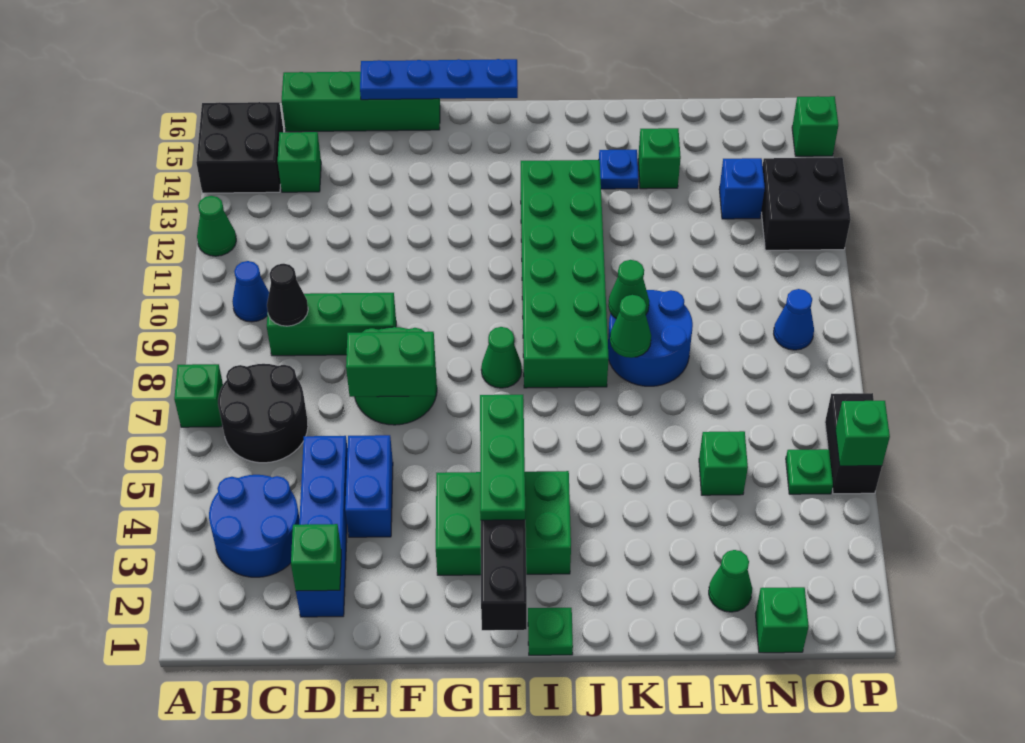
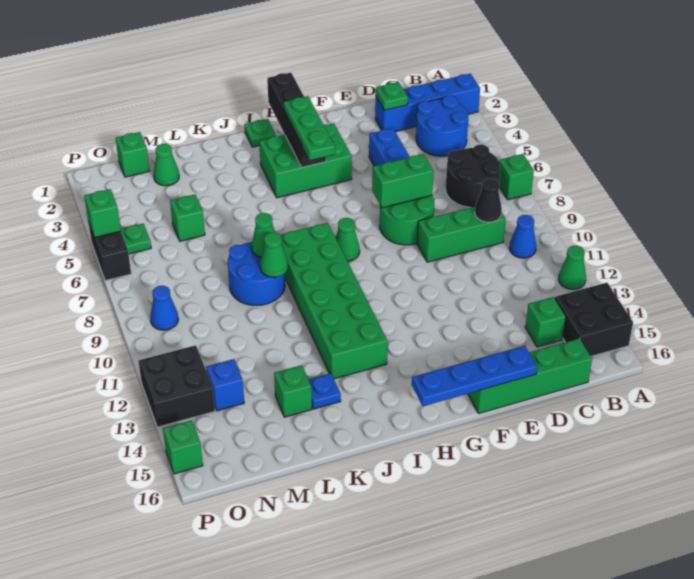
blue 1x4 brick [296,436,348,617] -> blue 1x4 brick turned to [375,74,480,132]
green 1x1 brick [291,524,341,591] -> green 1x1 plate [376,82,408,110]

